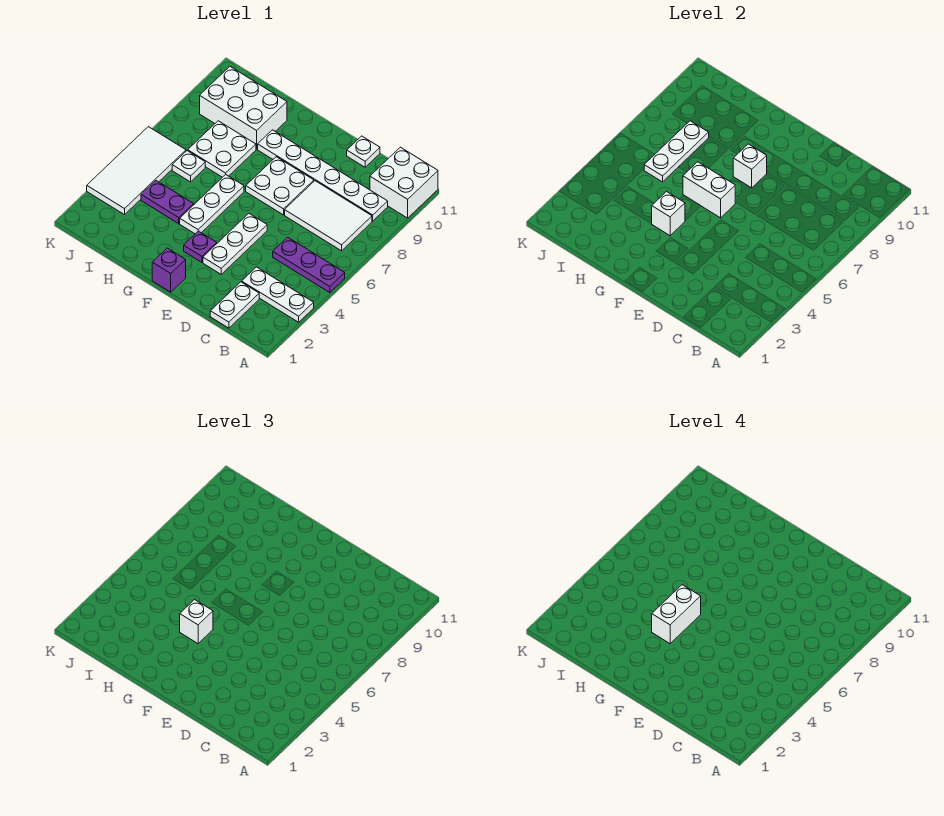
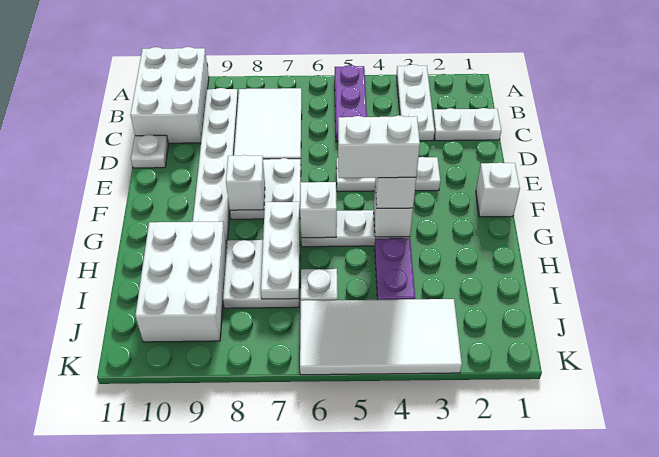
white 2x2 brick [370,147,438,218] -> white 2x3 brick [130,47,209,143]
purple 1x1 brick [152,248,186,292] -> white 1x1 brick [476,163,520,217]
purple 1x1 plate [184,231,217,262] -> none
white 1x2 brick [683,162,735,218] -> white 1x1 brick [300,182,337,238]
white 1x3 plate [644,121,709,182] -> white 1x3 plate turned to [261,202,300,299]

